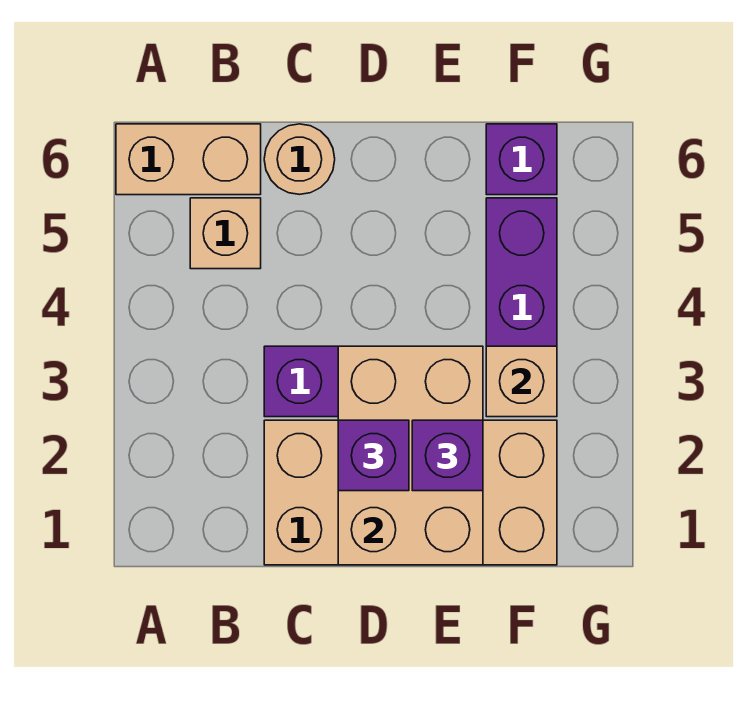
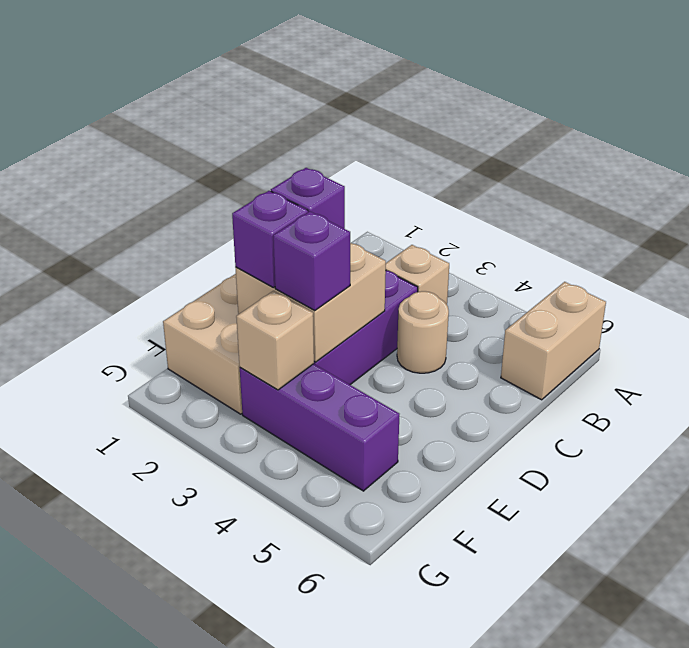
tan 1x1 brick [190,198,261,269] -> tan 1x1 brick moved to [386,245,449,305]
tan 1x1 round brick [264,124,335,194] -> tan 1x1 round brick moved to [397,291,449,373]
tan 2x3 brick [338,346,483,565] -> tan 2x2 brick [235,243,386,362]
purple 1x1 brick [486,124,557,195] -> purple 1x1 brick moved to [273,212,350,311]

